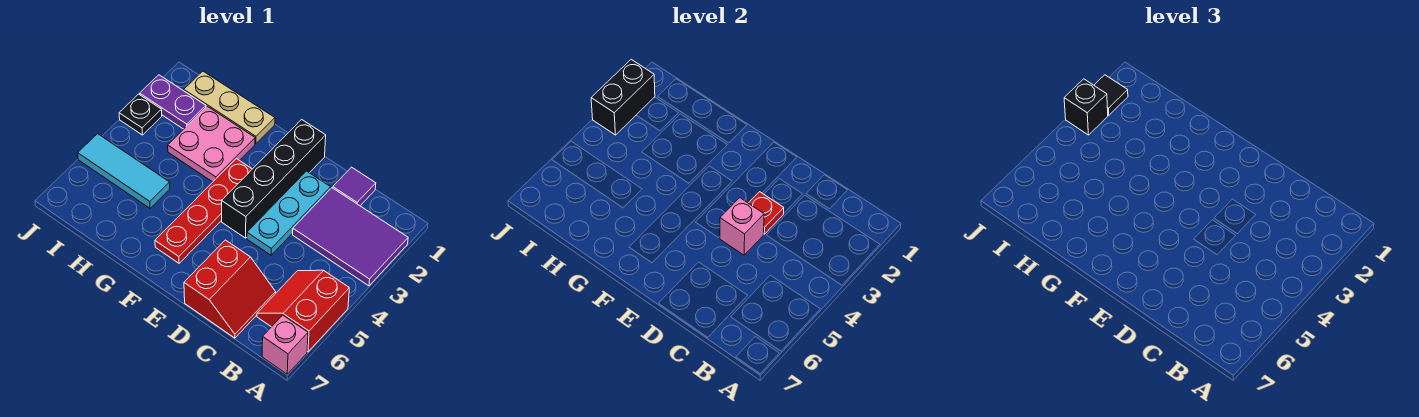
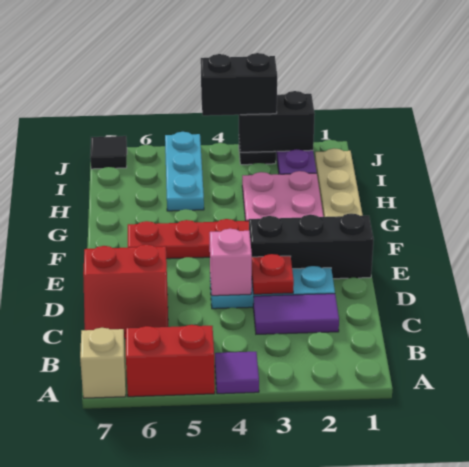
purple 2x3 tile [293,188,408,286] -> purple 1x2 tile [253,294,339,334]
pink 1x1 brick [262,315,308,374] -> tan 1x1 brick [80,328,126,398]
purple 1x1 tile [333,167,376,206] -> purple 1x1 tile moved to [215,352,259,394]
black 1x4 brick [222,120,326,238] -> black 1x3 brick [249,214,374,279]
cyan 1x3 tile [78,134,170,208] -> cyan 1x3 plate [165,132,204,211]
black 1x1 tile [1094,75,1128,115] -> black 1x1 tile moved to [90,136,127,169]
black 1x1 brick [1064,79,1108,135] -> black 1x2 brick [201,53,277,116]

